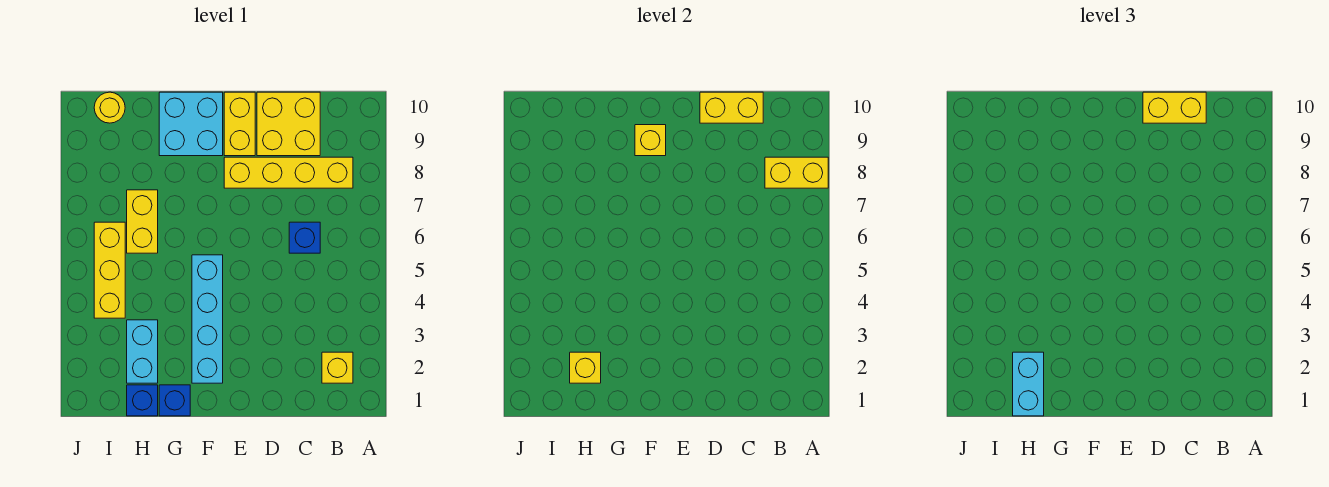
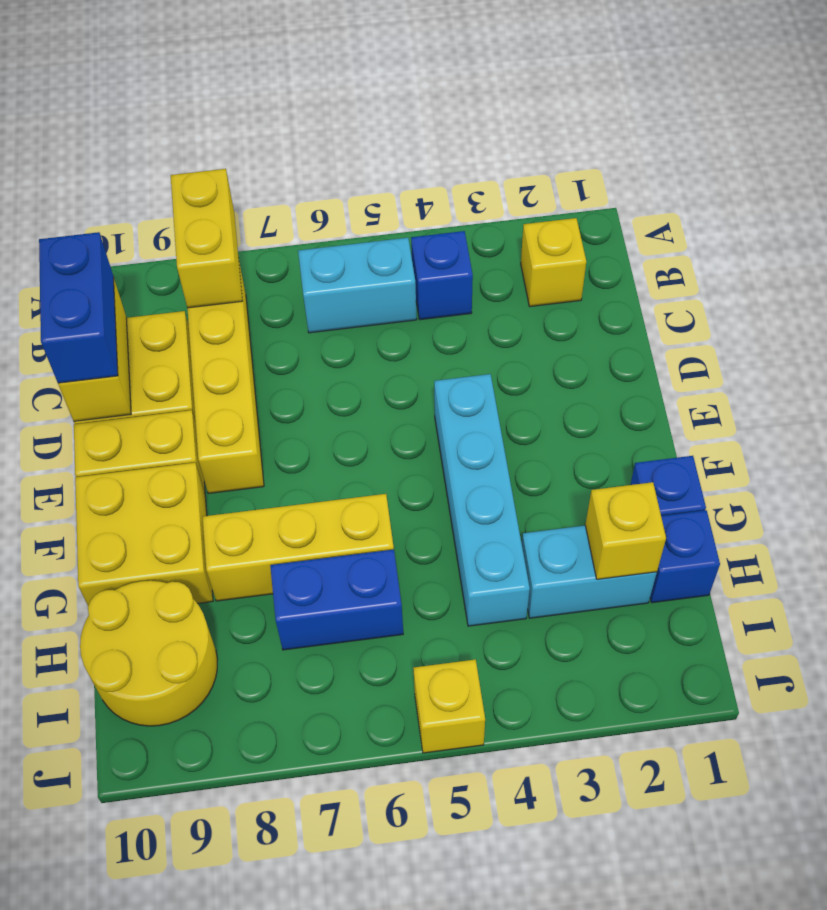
blue 1x1 brick [289,222,320,253] -> blue 1x1 brick moved to [411,231,473,320]
yellow 1x2 brick [1143,92,1206,123] -> blue 1x2 brick [39,232,118,383]
cyan 1x4 brick [192,255,223,383] -> cyan 1x4 brick turned to [434,374,530,626]
cyan 2x2 brick [159,92,223,156] -> yellow 2x2 brick [75,463,213,606]
yellow 1x1 brick [635,125,666,156] -> yellow 1x1 brick moved to [413,659,485,753]
cyan 1x2 brick [1013,352,1044,416] -> cyan 1x2 brick moved to [298,238,417,333]
yellow 1x2 brick [127,190,158,253] -> blue 1x2 brick [270,550,403,650]
yellow 1x3 brick [94,222,125,318] -> yellow 1x3 brick moved to [203,494,394,601]
yellow 1x1 round brick [94,92,125,123] -> yellow 2x2 round brick [80,581,217,726]

